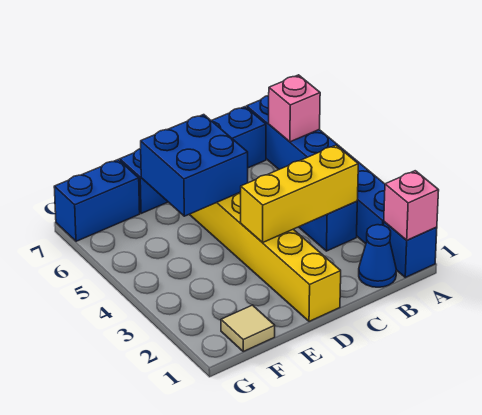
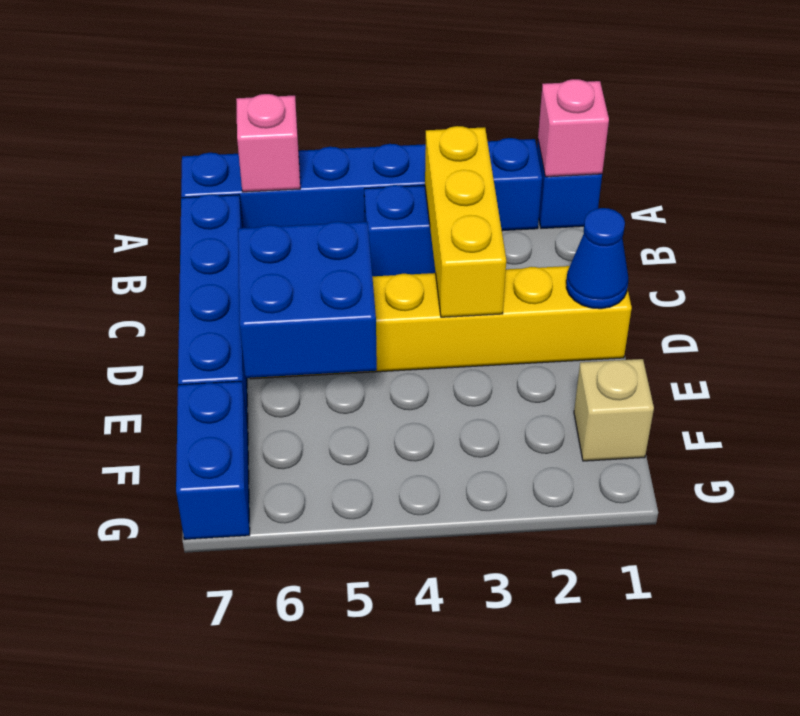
blue 1x1 cone [359,225,396,287] -> blue 1x1 cone moved to [566,208,628,309]
tan 1x1 tile [221,305,275,351] -> tan 1x1 brick [574,359,654,461]

